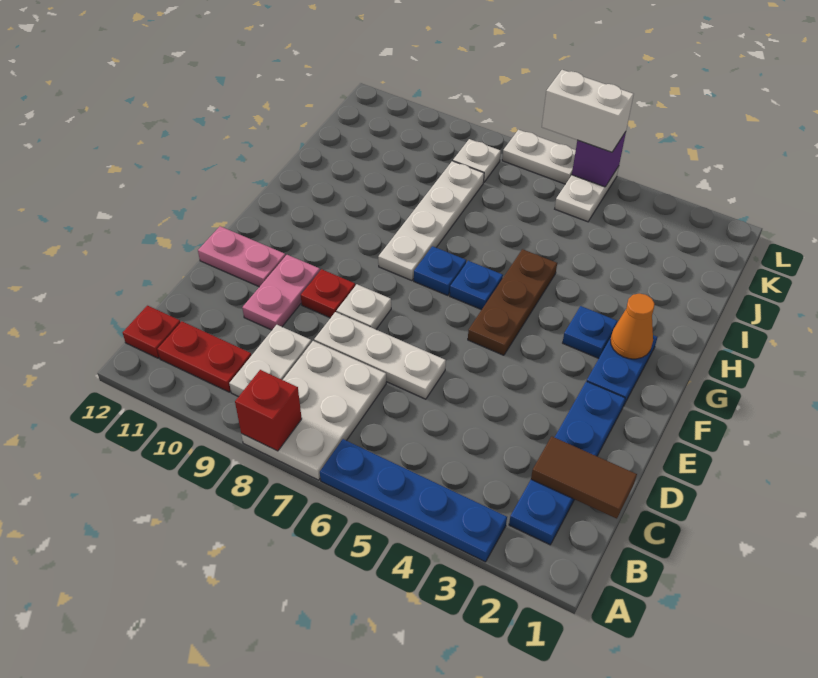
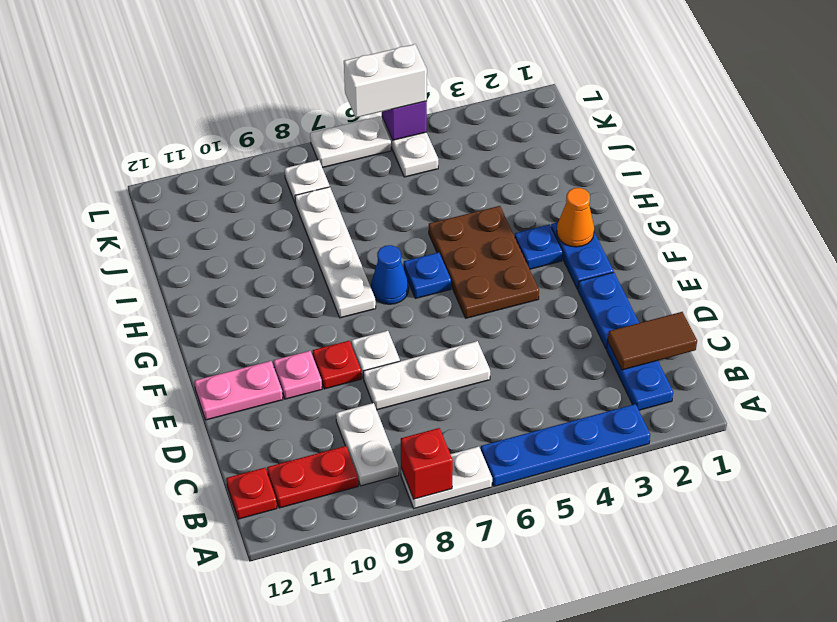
white 2x3 plate [241,341,386,480] -> white 1x2 plate [401,447,492,508]
pink 1x2 plate [242,255,320,330] -> pink 1x1 plate [273,351,322,399]
brown 1x3 plate [468,249,557,355] -> brown 2x3 plate [429,206,539,318]
blue 1x1 plate [414,246,466,296] -> blue 1x1 cone [371,245,409,304]

